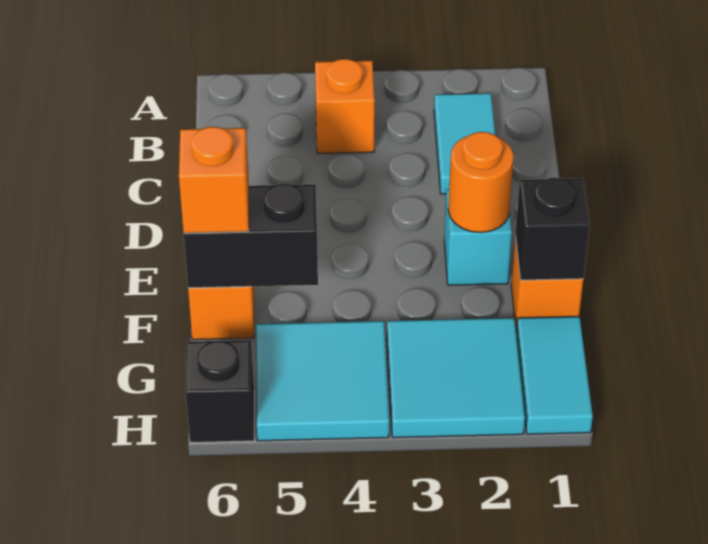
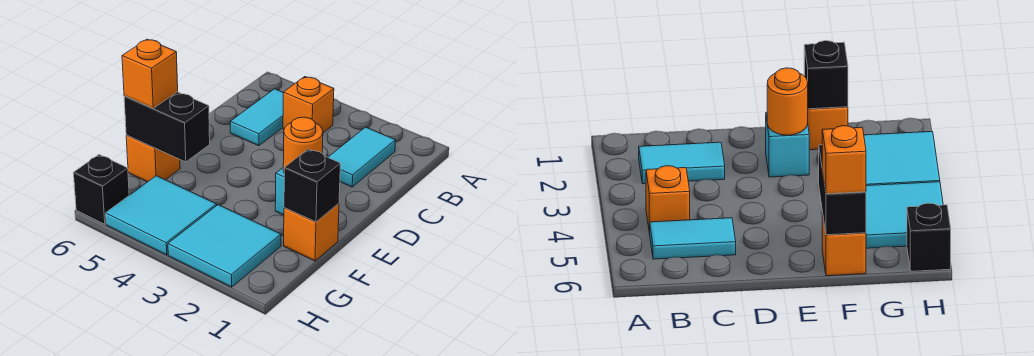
cyan 1x2 tile [516,316,593,434] -> cyan 1x2 tile moved to [230,89,283,146]

